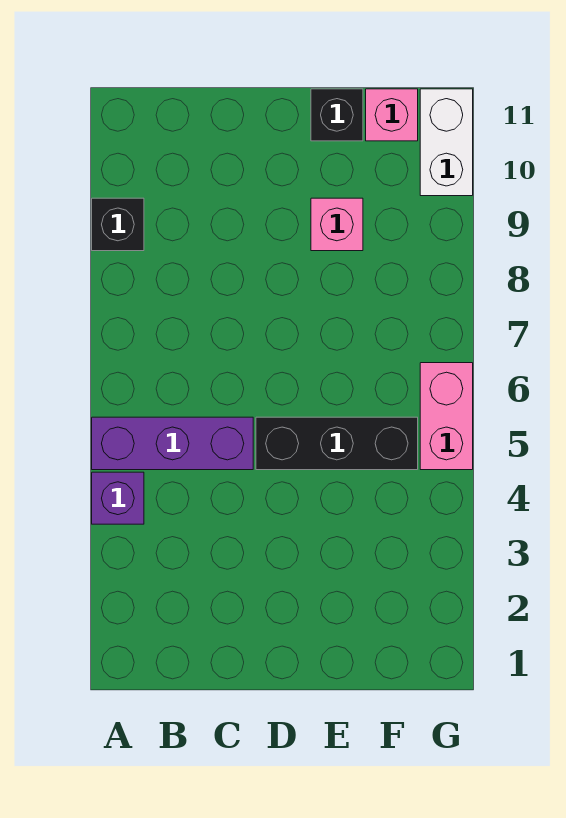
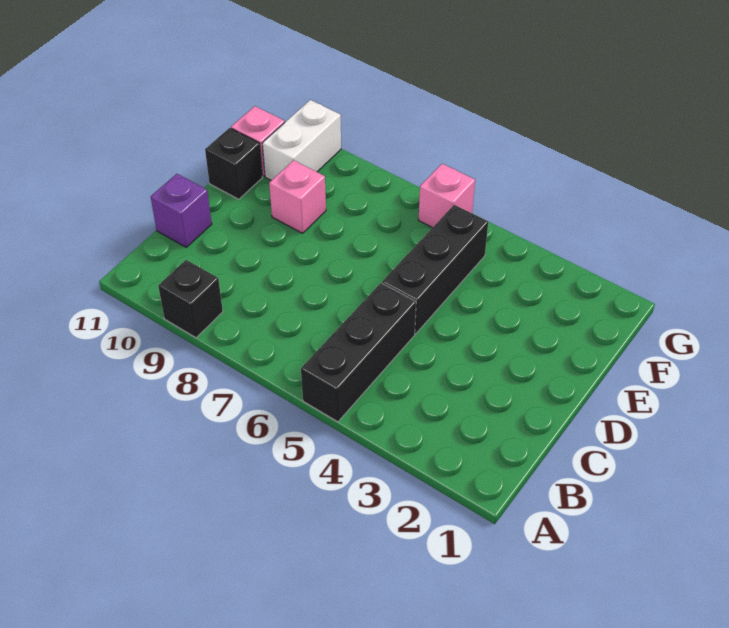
purple 1x1 brick [92,472,144,524] -> purple 1x1 brick moved to [151,174,212,247]
purple 1x3 brick [92,417,253,470] -> black 1x3 brick [301,283,416,422]
pink 1x2 brick [420,363,473,470] -> pink 1x1 brick [418,164,475,228]
white 1x2 brick [420,89,473,196] -> white 1x2 brick turned to [262,100,341,180]

